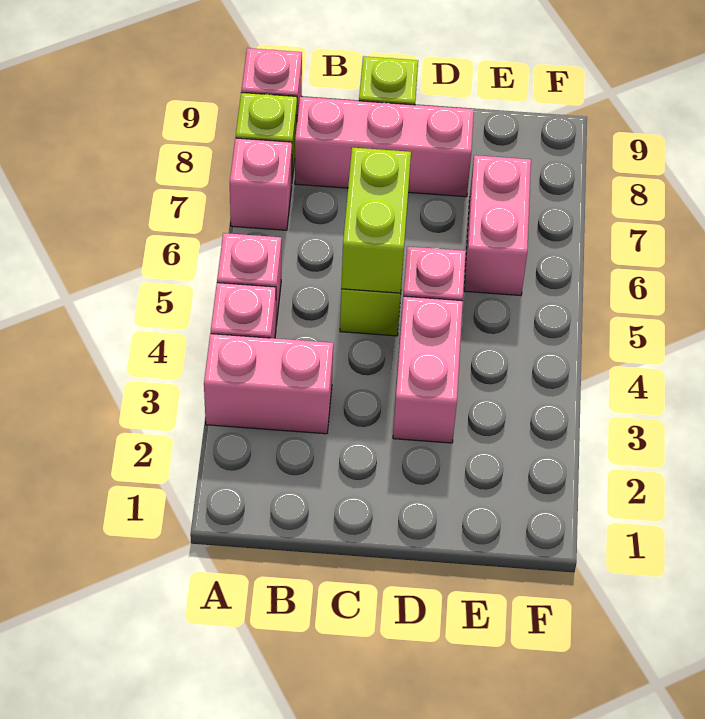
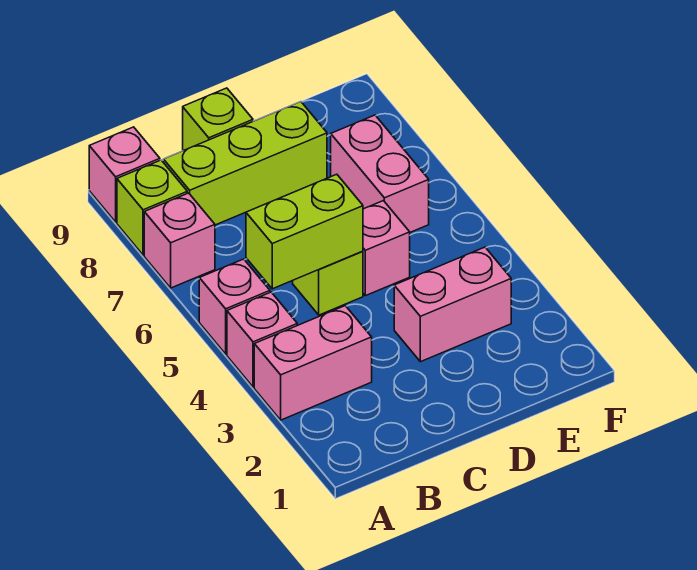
pink 1x3 brick [295,97,474,197] -> lime 1x3 brick [163,102,327,225]
lime 1x2 brick [341,147,411,293] -> lime 1x2 brick turned to [246,174,363,289]
pink 1x2 brick [393,296,463,443] -> pink 1x2 brick turned to [394,247,511,362]

